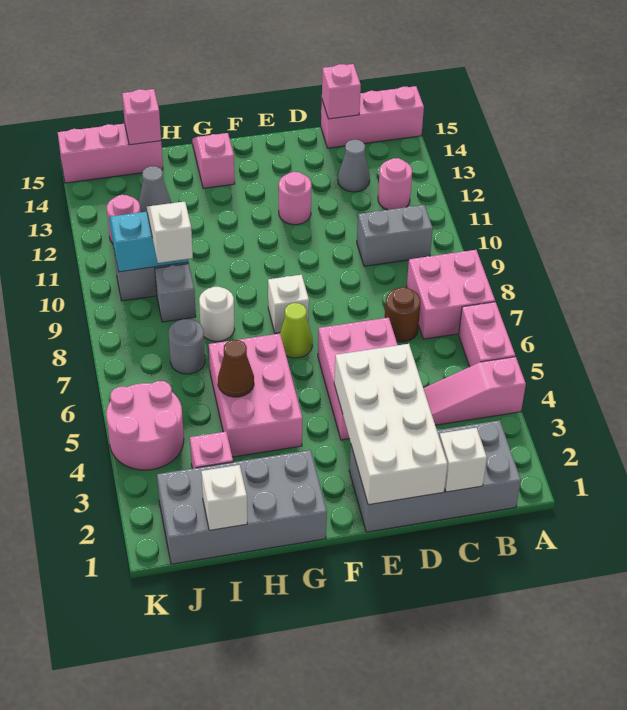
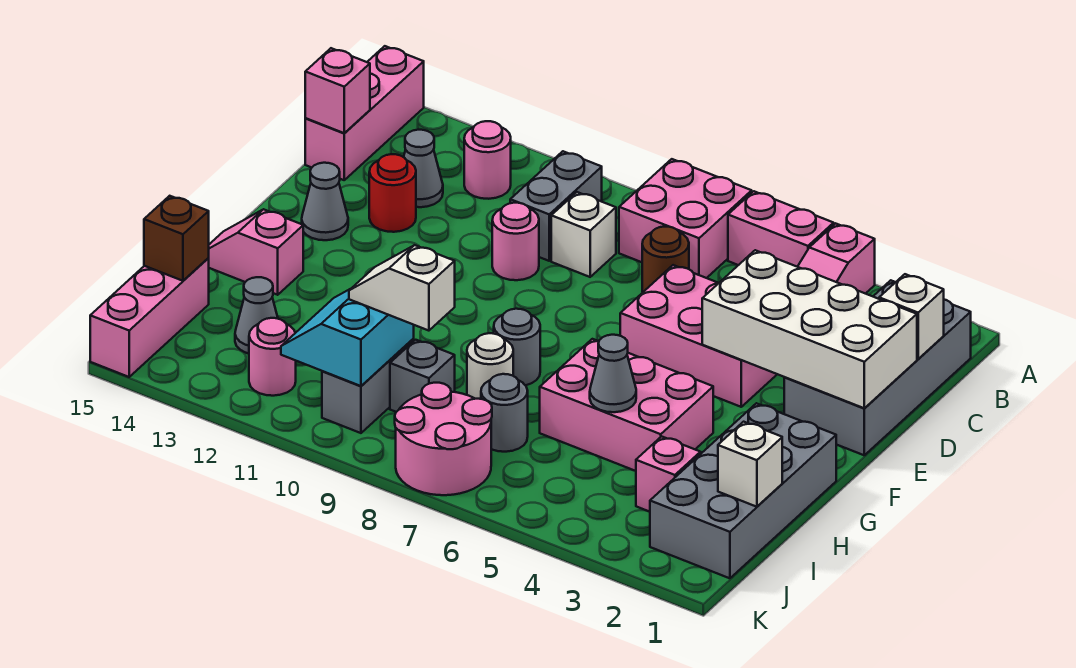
none -> red 1x1 round brick [369,154,416,232]
pink 1x1 round brick [278,172,312,225] -> pink 1x1 round brick moved to [492,203,539,280]
none -> grey 1x1 cone [302,163,348,240]
lime 1x1 cone [280,303,313,358] -> none
white 1x1 brick [268,275,309,333] -> white 1x1 brick moved to [551,192,616,277]
none -> grey 1x1 round brick [494,309,540,385]
brown 1x1 cone [218,340,254,397] -> grey 1x1 cone [590,335,636,412]
pink 1x1 brick [122,89,161,145] -> brown 1x1 brick [144,196,209,281]
pink 2x2 round brick [106,381,184,470] -> pink 2x2 round brick moved to [395,383,492,495]

